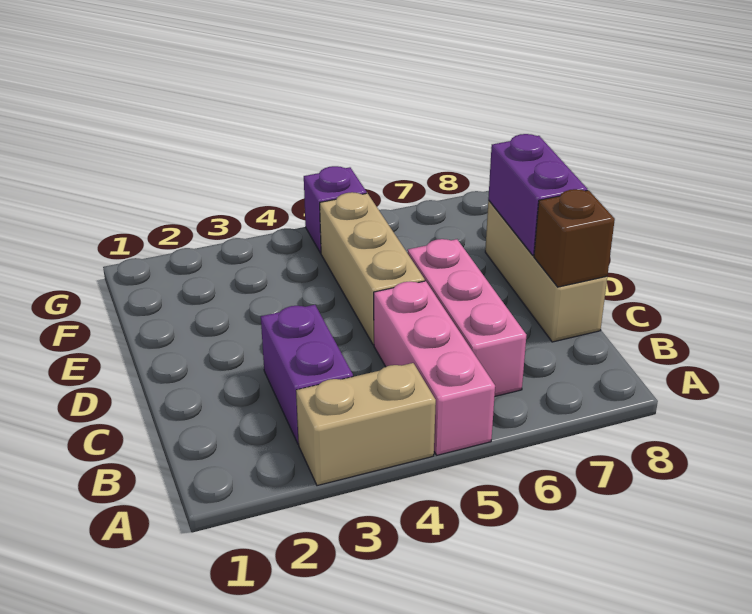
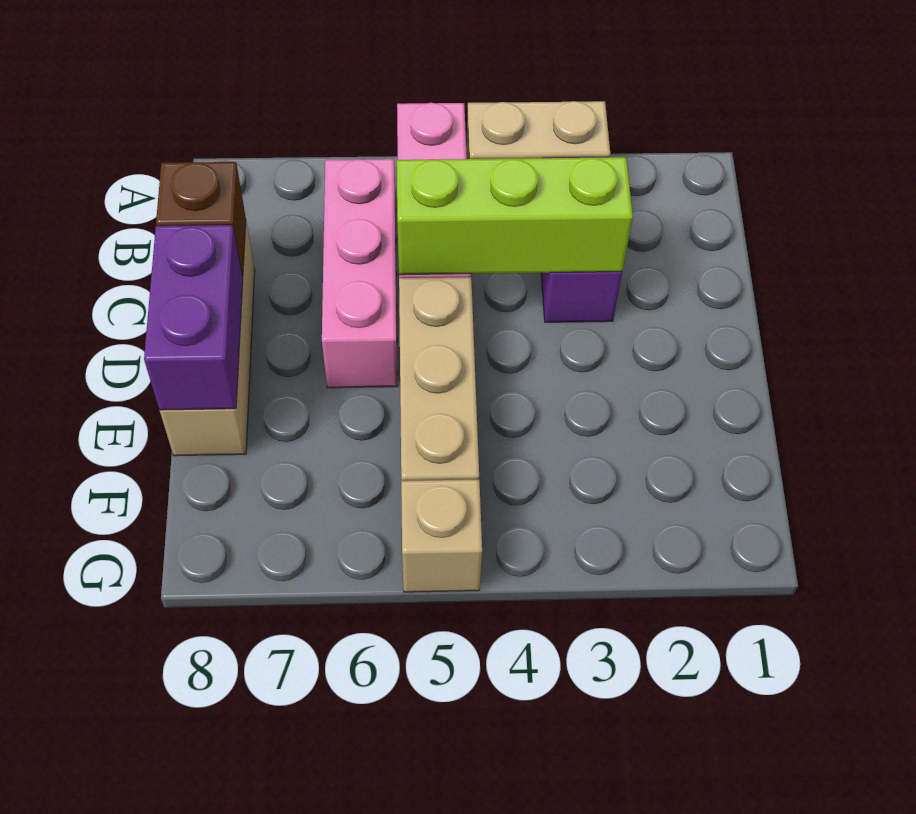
none -> lime 1x3 brick [397,157,633,275]
purple 1x1 brick [304,166,367,253] -> tan 1x1 brick [401,480,482,592]

